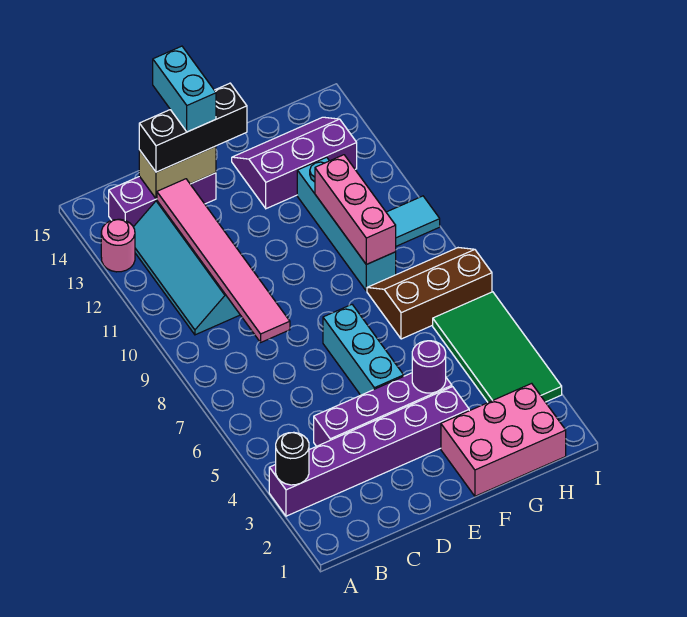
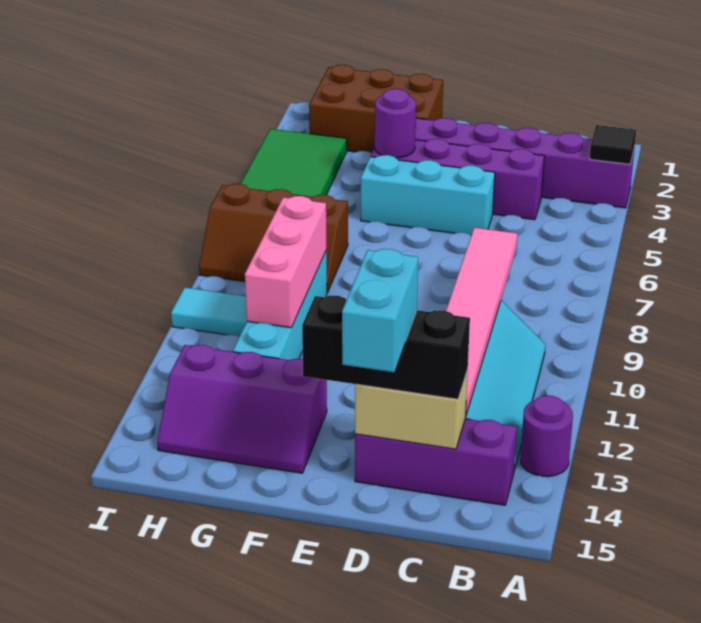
black 1x1 round brick [276,433,309,485] -> black 1x1 tile [590,125,636,164]
pink 1x1 round brick [101,219,135,272] -> purple 1x1 round brick [521,396,573,477]
cyan 1x3 brick [323,305,404,395] -> cyan 1x3 brick turned to [361,155,495,235]
pink 2x3 brick [441,383,566,496] -> brown 2x3 brick [309,65,443,153]

